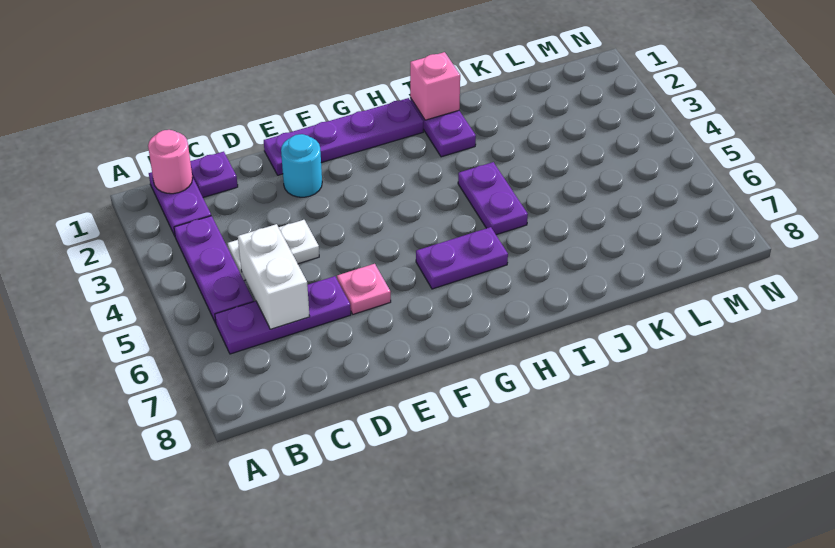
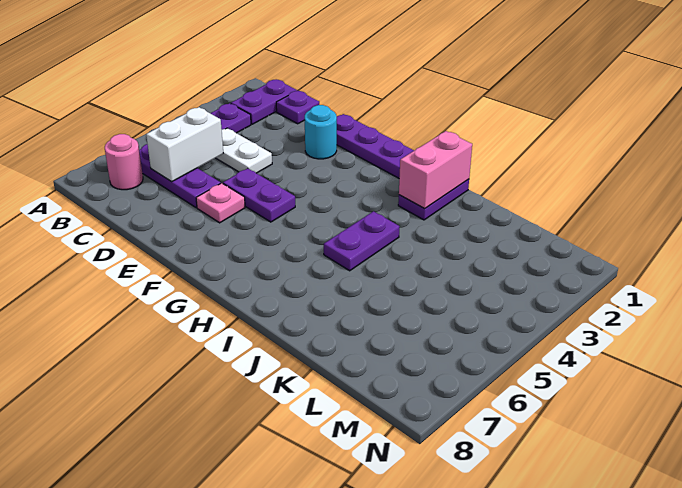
pink 1x1 round brick [148,130,193,194] -> pink 1x1 round brick moved to [105,134,143,190]
purple 1x2 plate [416,227,508,289] -> purple 1x2 plate moved to [223,168,295,222]
pink 1x1 brick [410,52,460,120] -> pink 1x2 brick [399,131,472,209]

